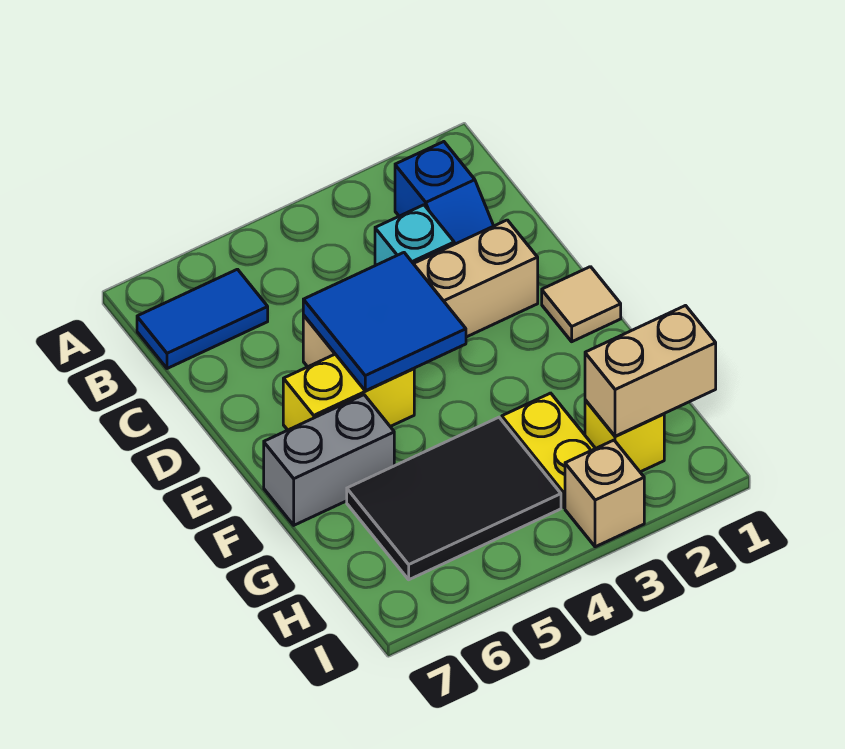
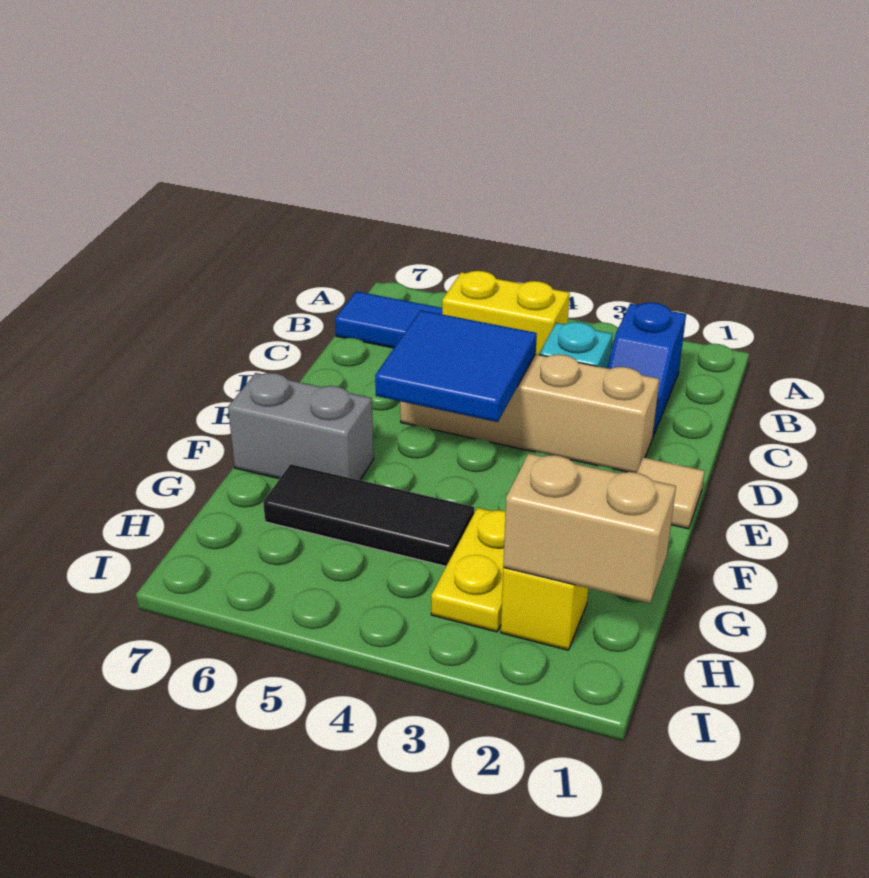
yellow 1x2 brick [283,354,414,430] -> yellow 1x2 brick moved to [442,271,570,355]
black 2x3 tile [347,417,561,580] -> black 1x3 tile [263,464,474,566]
tan 1x1 brick [565,440,644,547] -> none

